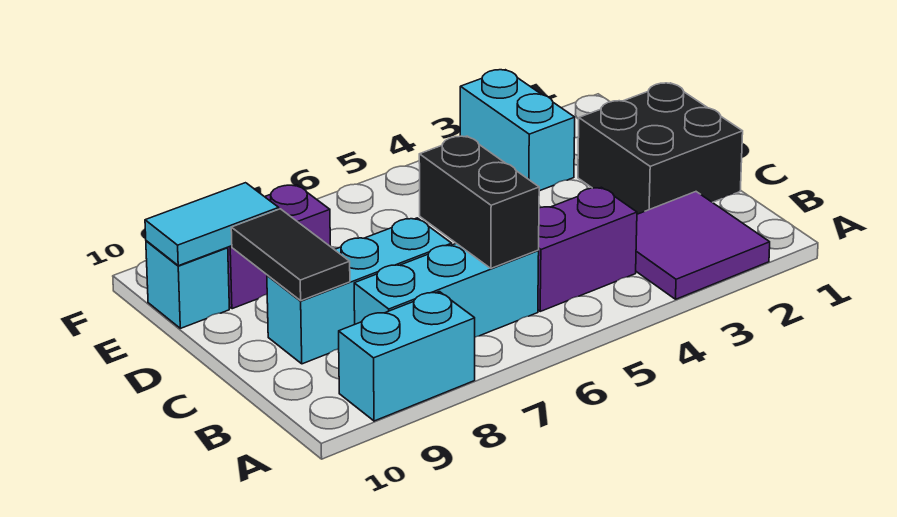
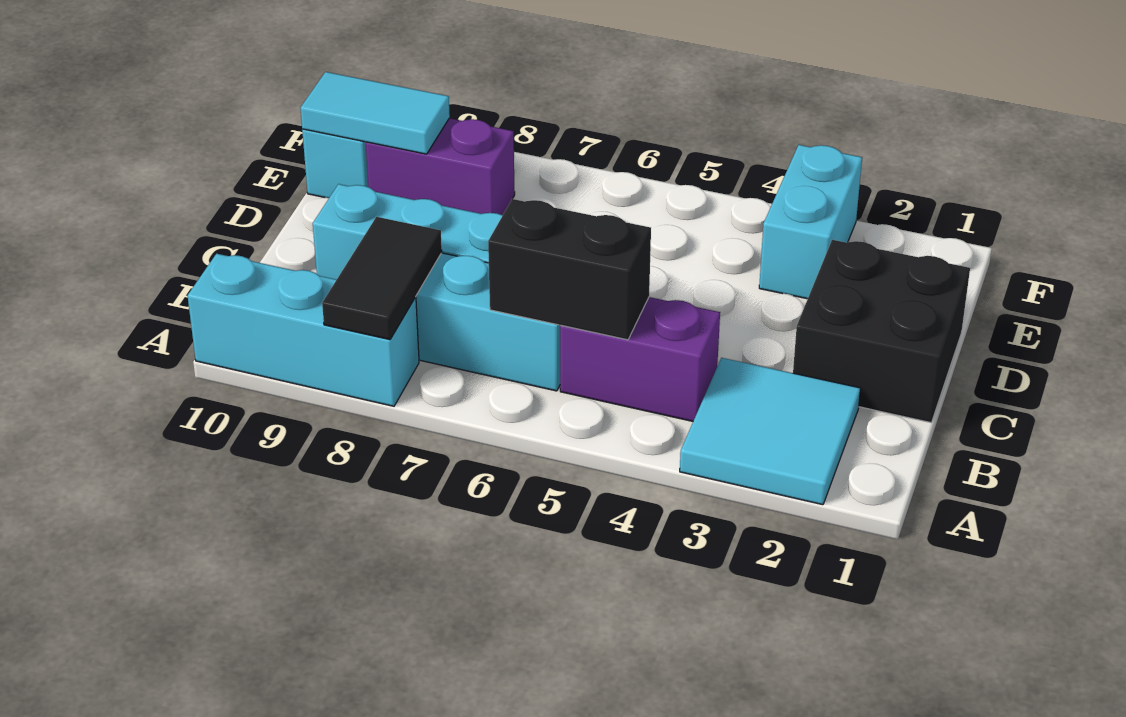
purple 2x2 tile [636,192,770,299] -> cyan 2x2 tile [680,358,861,505]
cyan 1x2 brick [339,292,475,421] -> cyan 1x3 brick [188,254,419,406]
black 1x2 brick [419,136,539,268] -> black 1x2 brick turned to [488,199,651,340]
black 1x2 tile [231,209,350,301] -> black 1x2 tile moved to [322,217,442,340]

